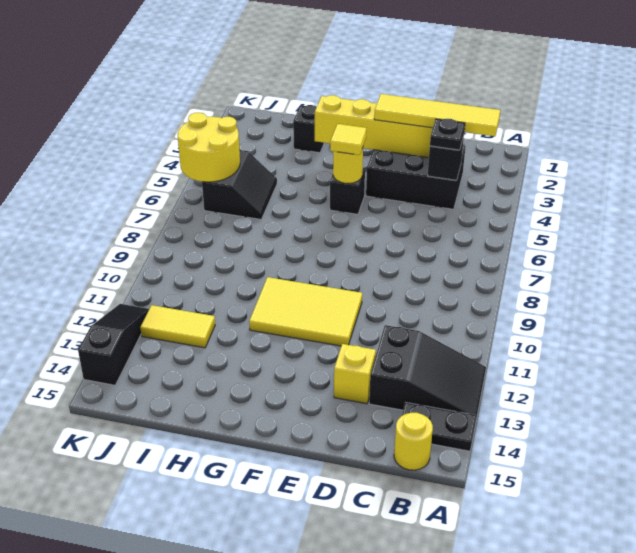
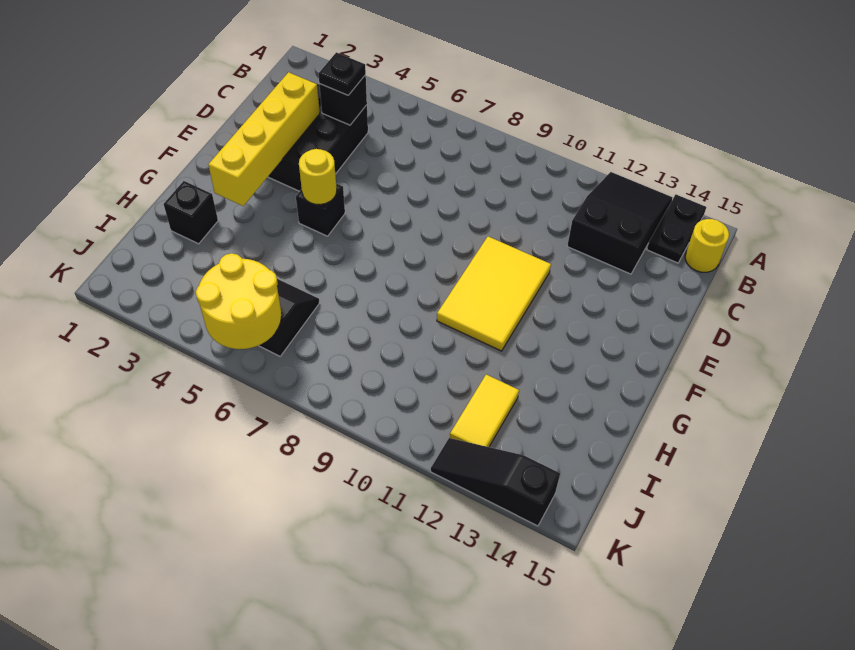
yellow 1x4 tile [374,94,500,136] -> none
yellow 1x1 brick [334,344,376,404] -> none
yellow 1x1 tile [330,124,366,155] -> none

